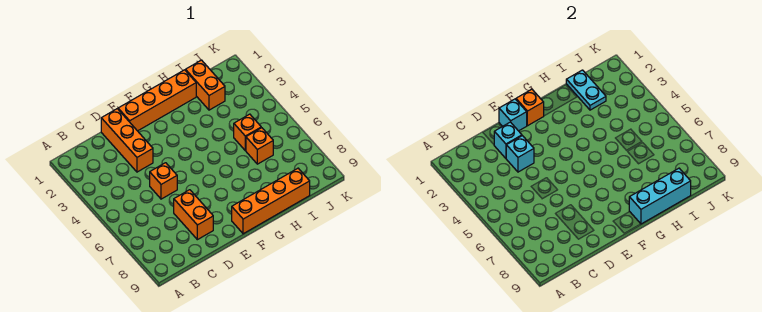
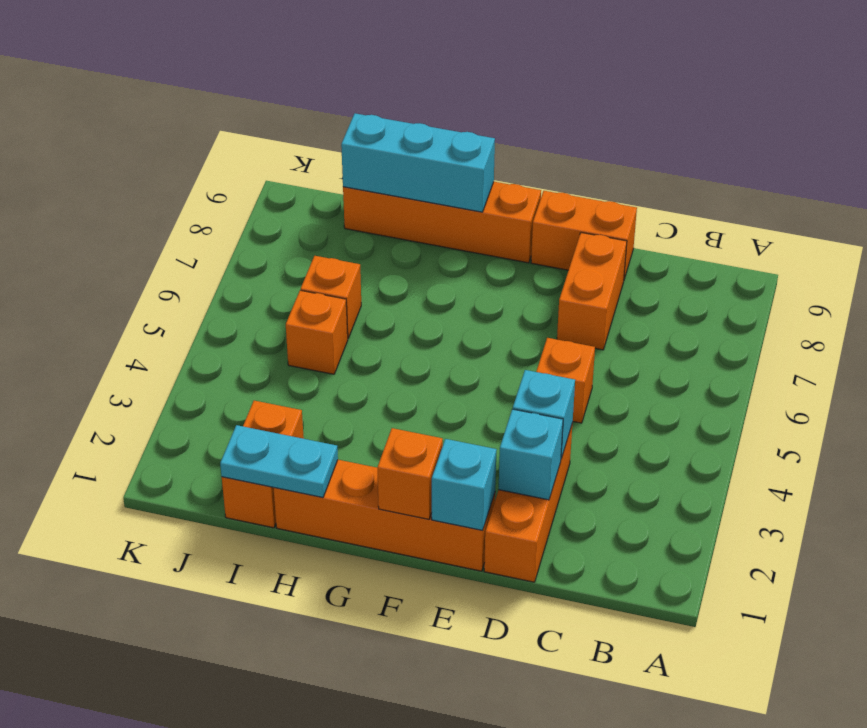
none -> orange 1x2 brick [531,191,637,279]
cyan 1x2 plate [566,70,606,110] -> cyan 1x2 plate turned to [220,425,338,498]

